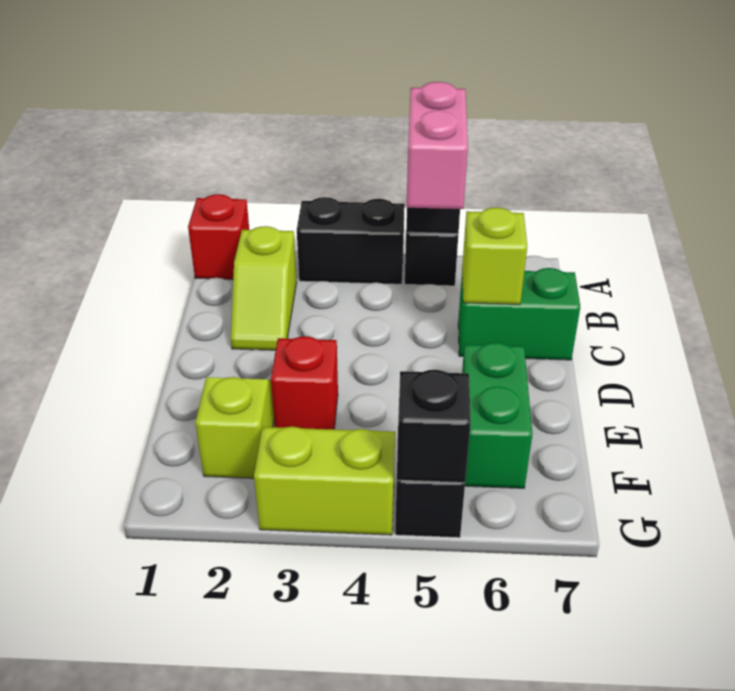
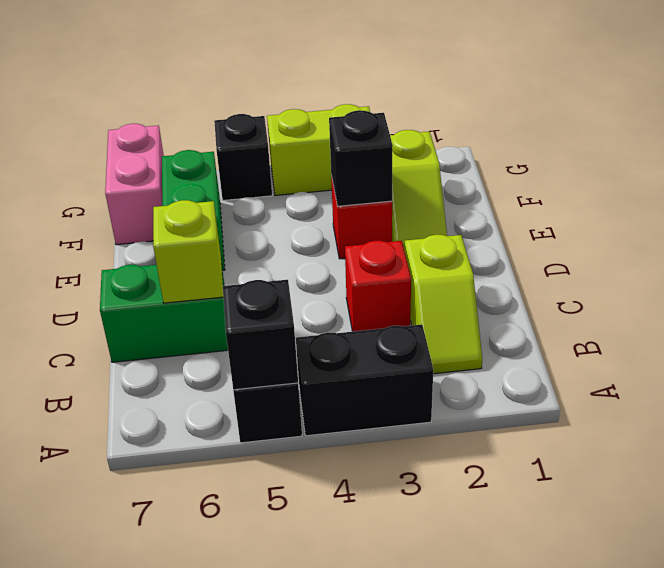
red 1x1 brick [188,194,249,279] -> red 1x1 brick moved to [345,241,411,332]
pink 1x2 brick [407,82,468,209] -> pink 1x2 brick moved to [105,124,164,245]
lime 1x2 slope [231,226,297,350] -> lime 1x2 slope turned to [405,235,482,374]
black 1x1 brick [397,370,471,483] -> black 1x1 brick moved to [329,110,393,206]

